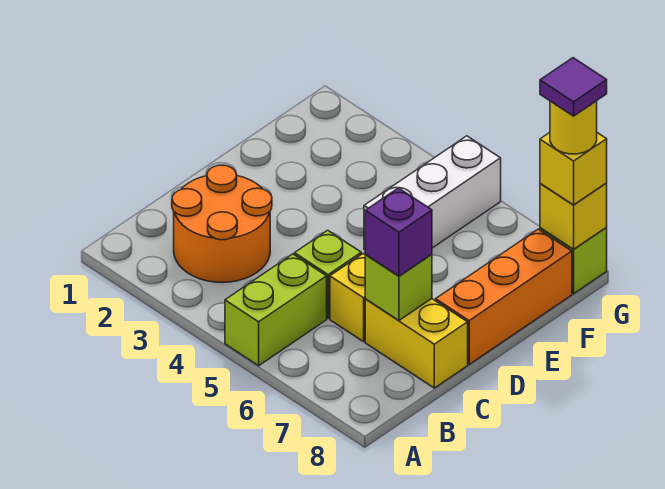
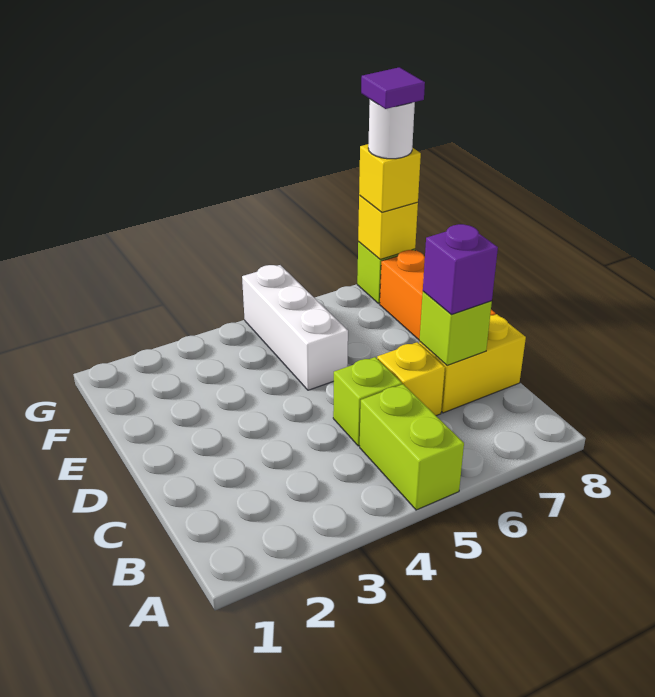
orange 2x2 round brick [172,165,272,283] -> none
yellow 1x1 round brick [550,101,597,154] -> white 1x1 round brick [368,99,415,159]

